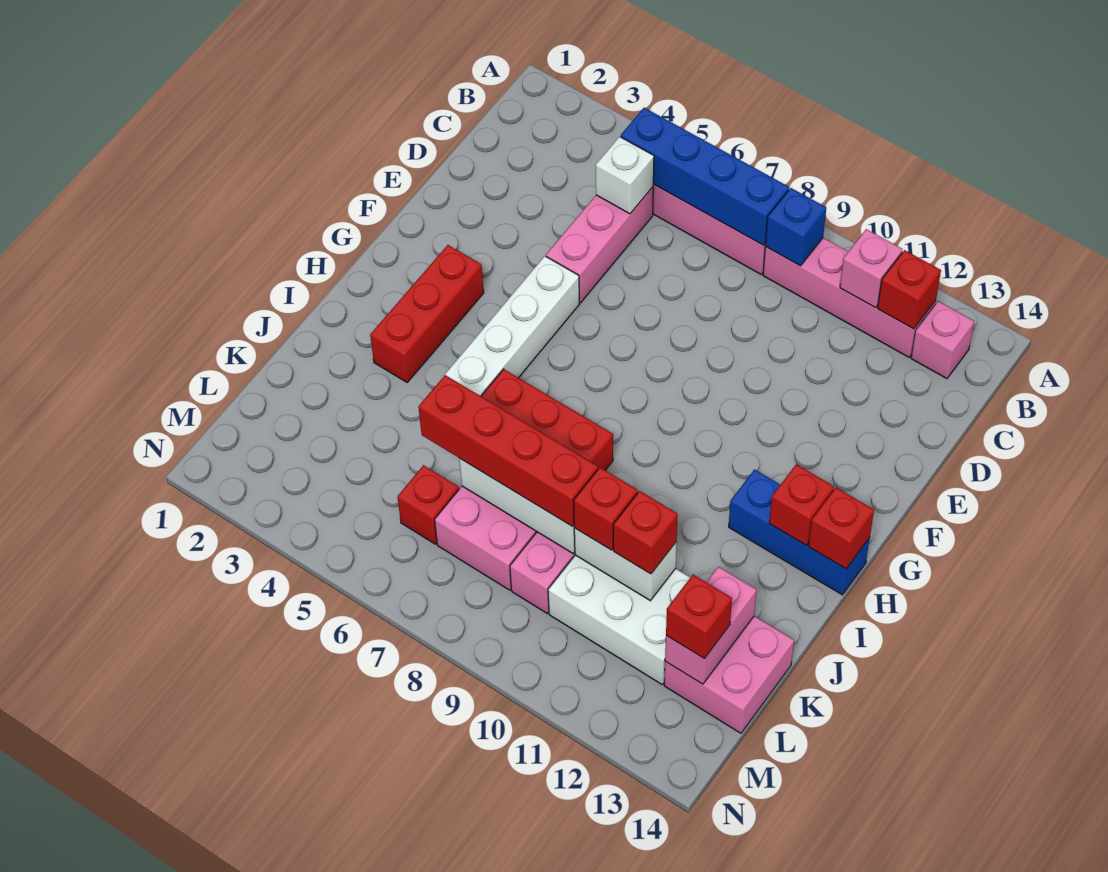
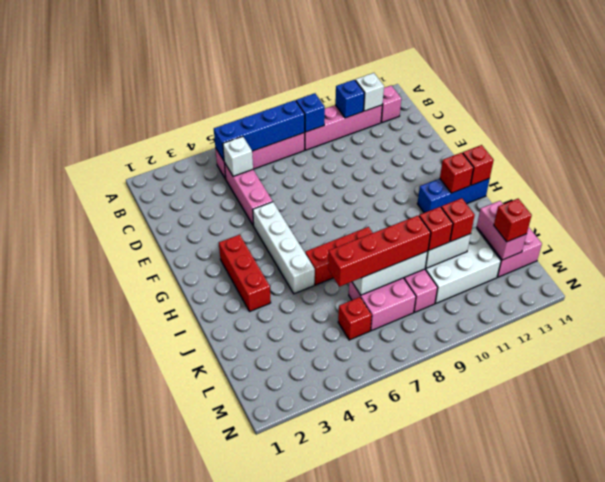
pink 1x1 brick [840,229,902,308] -> blue 1x1 brick [335,80,364,118]
red 1x1 brick [878,250,941,329] -> white 1x1 brick [355,73,384,111]

